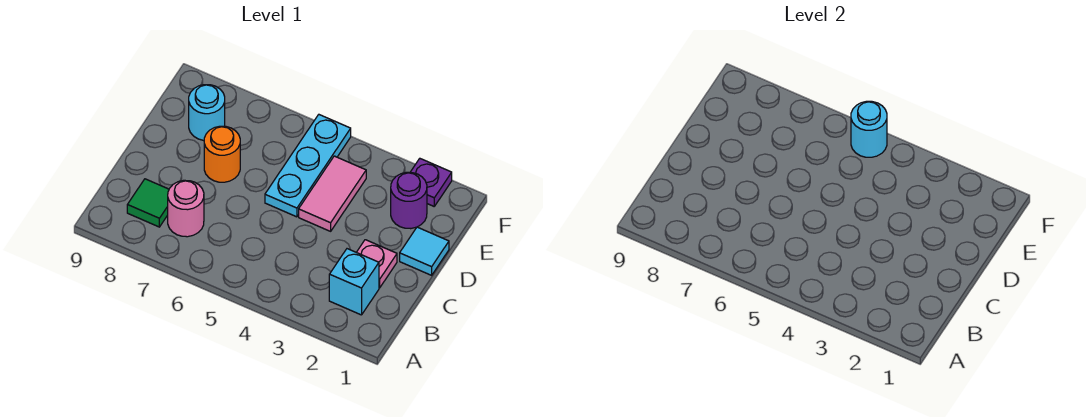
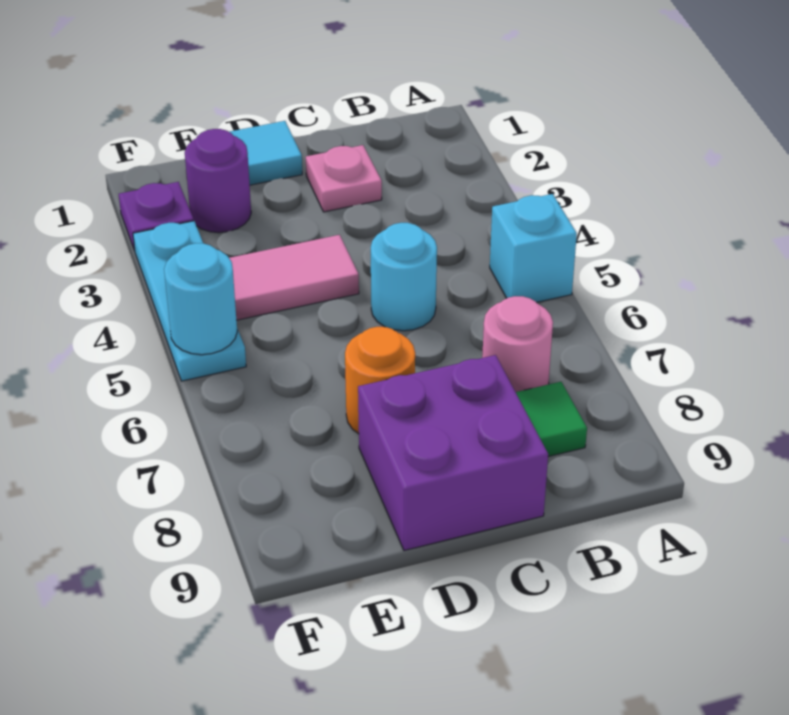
cyan 1x1 brick [329,249,379,315] -> cyan 1x1 brick moved to [490,194,577,302]
none -> purple 2x2 brick [358,355,548,551]
cyan 1x3 plate [265,115,351,217] -> cyan 1x3 plate turned to [133,221,246,381]
cyan 1x1 round brick [189,85,225,141] -> cyan 1x1 round brick moved to [371,223,437,331]

